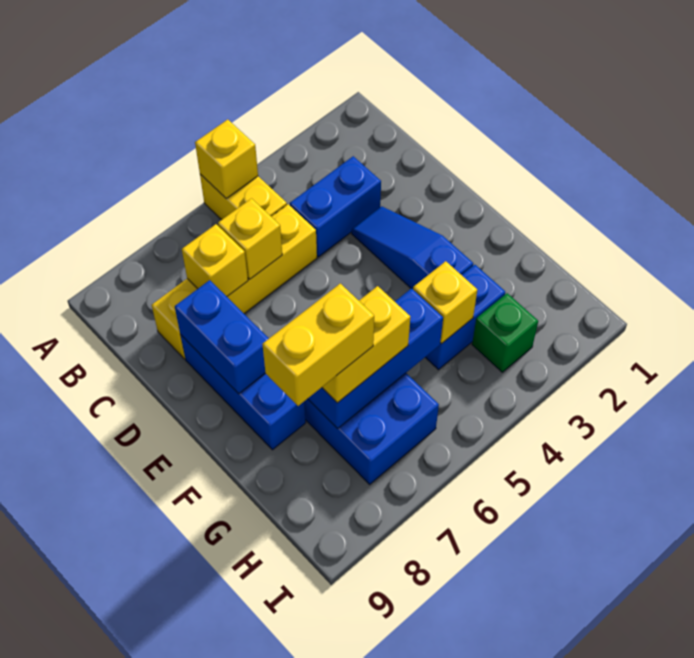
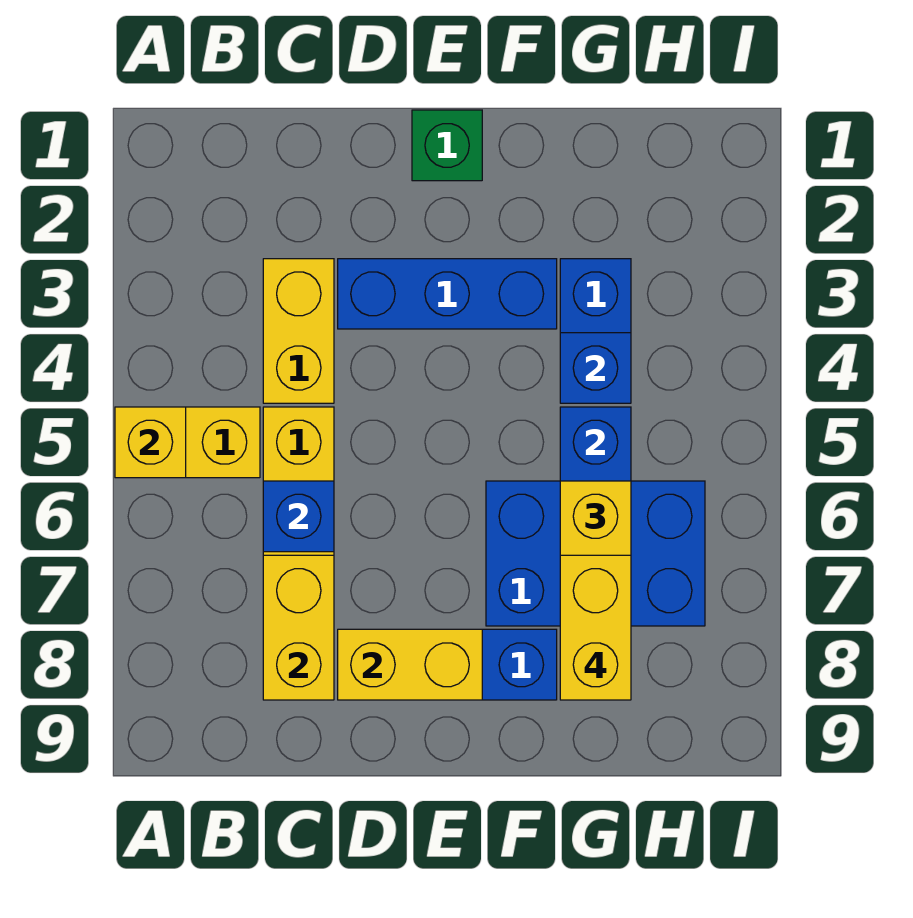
blue 1x2 brick [290,156,381,257] -> yellow 1x2 brick [263,259,334,403]
yellow 1x1 brick [218,198,282,279] -> blue 1x1 brick [263,481,334,552]
yellow 1x1 brick [182,224,248,296] -> yellow 1x2 brick [263,555,334,700]
blue 1x3 slope [352,206,473,289] -> blue 1x3 brick [338,259,557,329]
blue 1x2 brick [175,280,269,394] -> yellow 1x2 brick [338,629,482,700]
yellow 1x1 brick [413,261,477,344] -> blue 1x1 brick [560,333,631,403]
green 1x1 brick [472,293,538,372] -> green 1x1 brick moved to [412,110,482,181]

